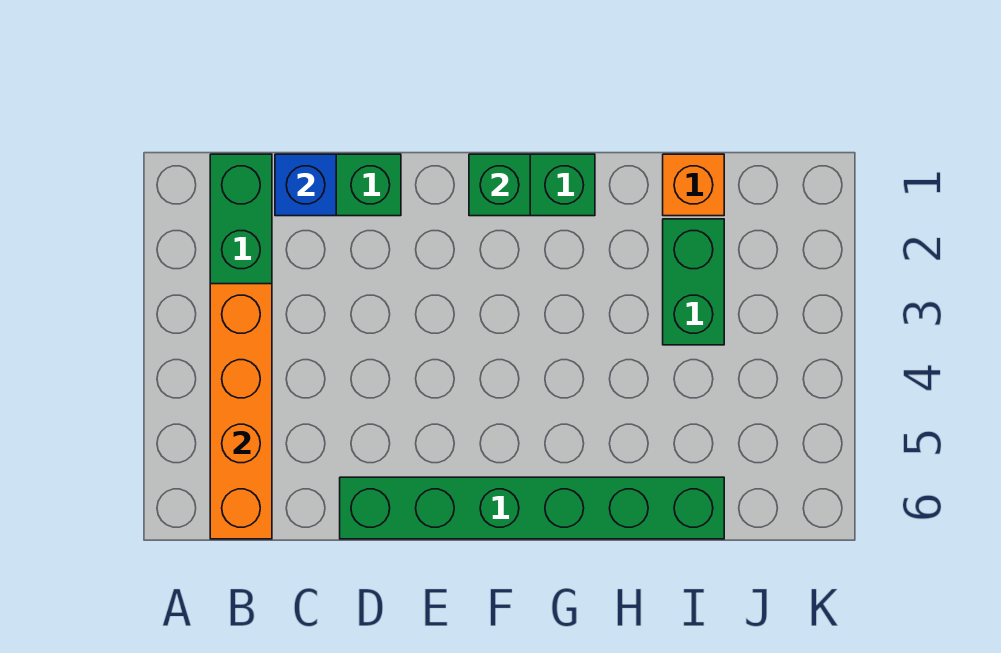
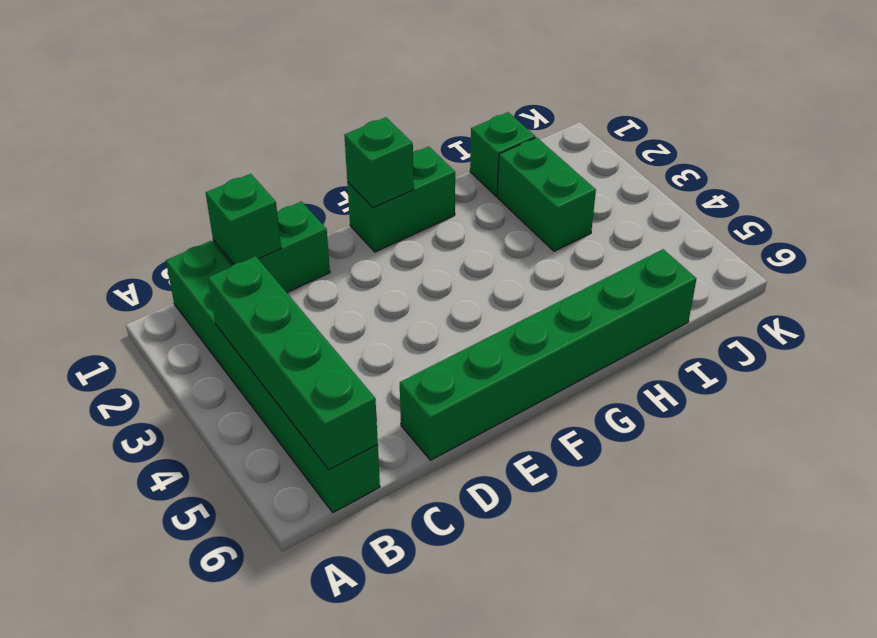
orange 1x4 brick [210,284,272,539] -> green 1x4 brick [208,256,378,470]
blue 1x1 brick [275,154,336,216] -> green 1x1 brick [206,174,281,265]
orange 1x1 brick [663,154,724,216] -> green 1x1 brick [470,112,535,196]

